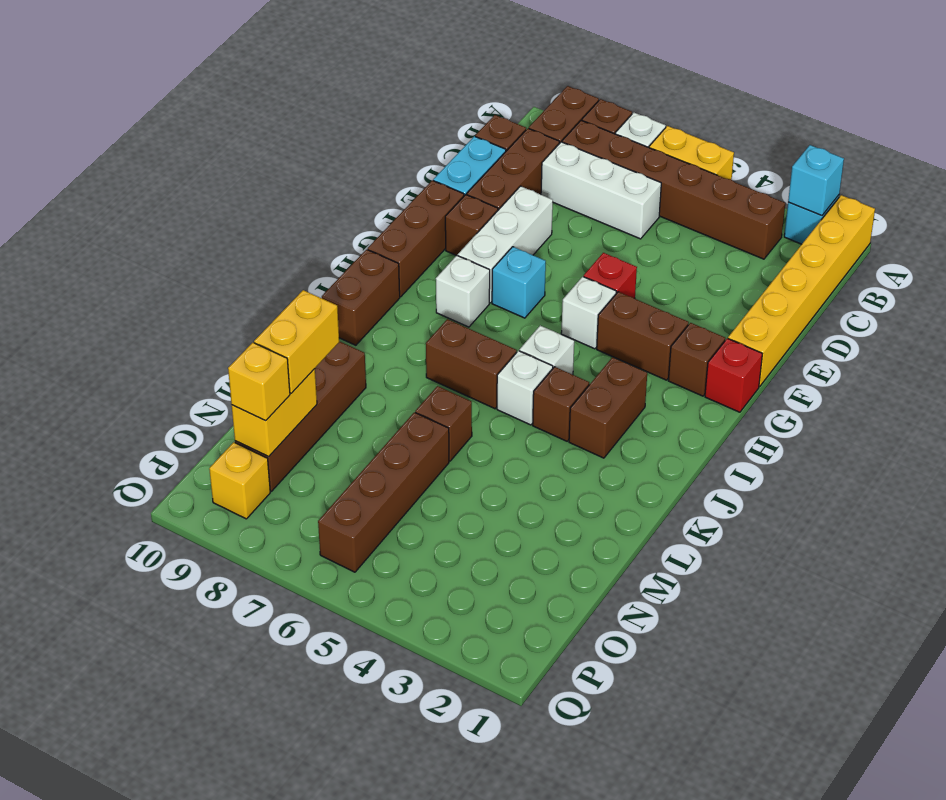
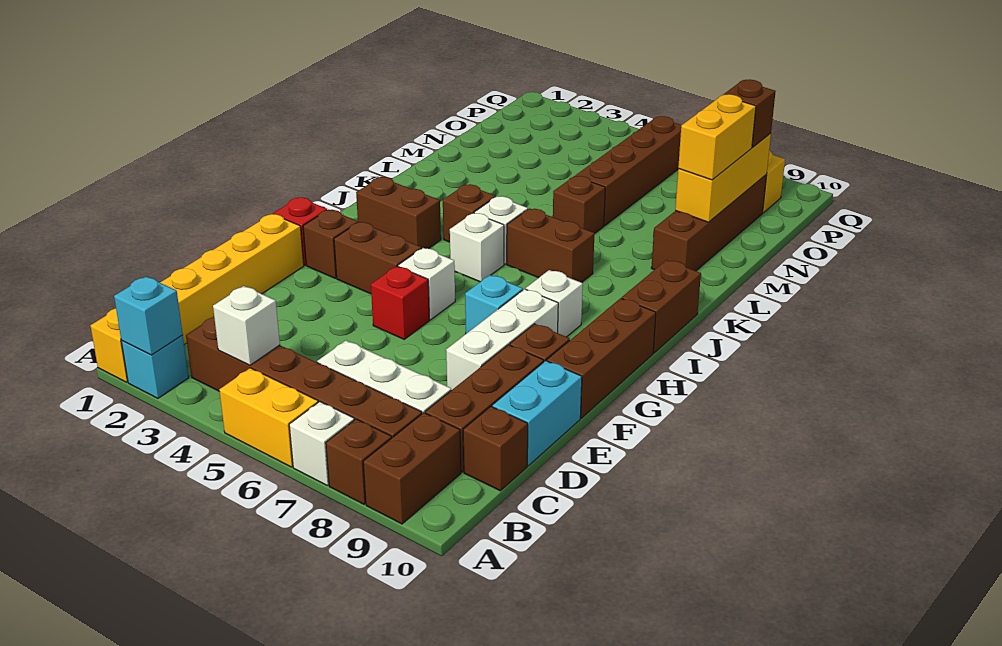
none -> white 1x1 brick [213,286,280,365]
brown 1x2 brick [569,357,647,458] -> brown 1x2 brick turned to [356,177,441,249]
yellow 1x2 brick [232,369,317,457] -> yellow 1x3 brick [675,133,771,222]
yellow 1x1 brick [228,343,290,421] -> brown 1x1 brick [723,80,776,147]

